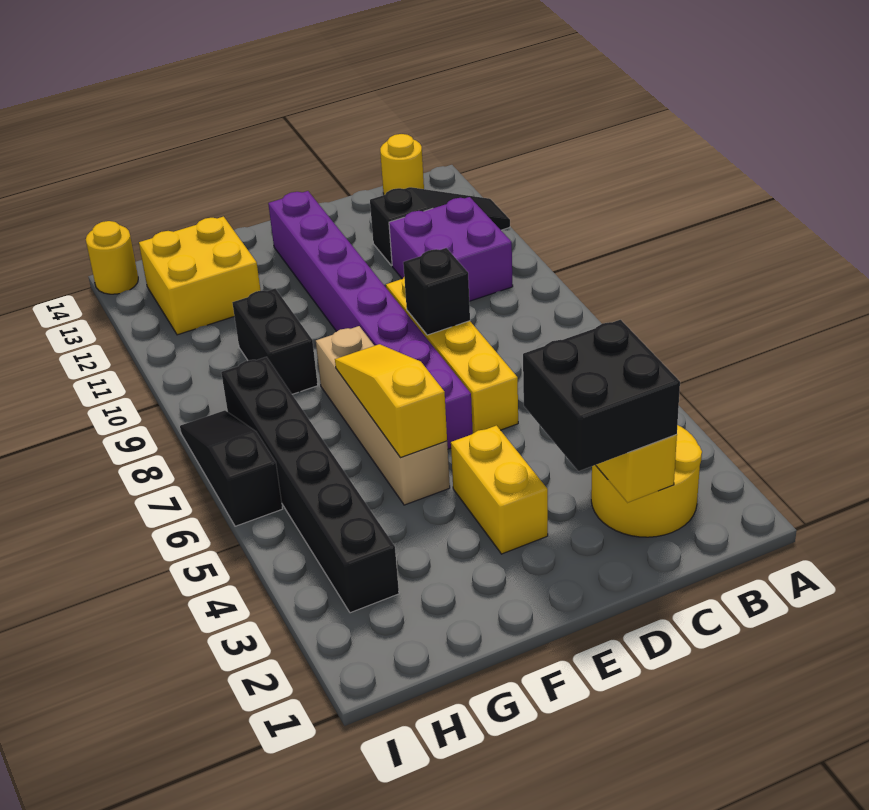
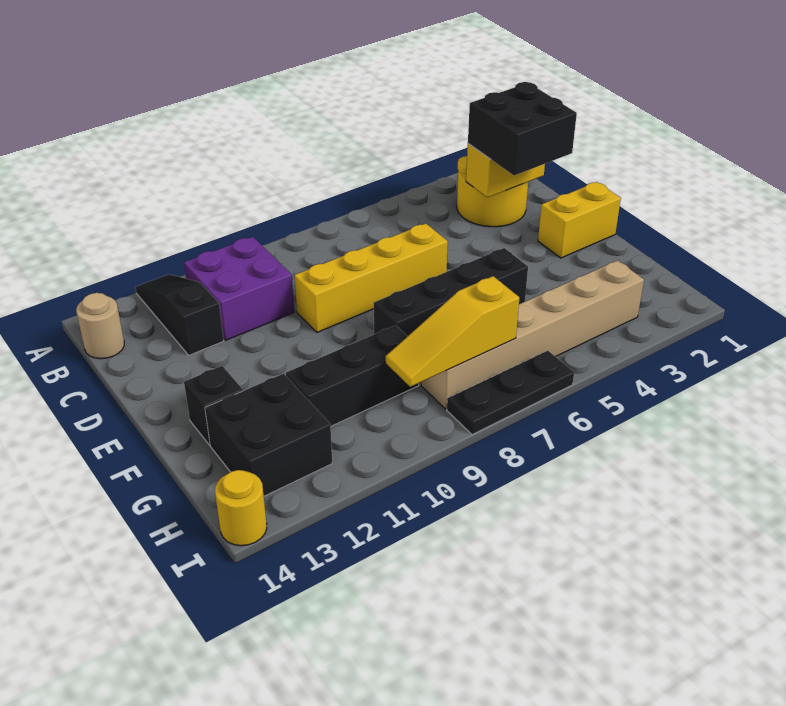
yellow 1x1 round brick [380,134,424,195] -> tan 1x1 round brick [76,293,124,359]
black 1x1 brick [403,248,470,335] -> black 1x1 brick moved to [184,366,243,445]
yellow 1x2 brick [451,426,548,554] -> yellow 1x2 brick moved to [538,182,621,258]
purple 1x8 brick [268,191,473,449] -> none
tan 1x4 brick [316,326,450,505] -> black 1x4 brick [374,248,528,336]
yellow 1x3 slope [335,344,447,458] -> yellow 1x3 slope moved to [386,276,519,387]
black 1x2 brick [232,289,318,394] -> black 1x3 brick [286,325,419,426]
yellow 2x2 brick [139,217,261,335] -> black 2x2 brick [205,374,332,496]
black 1x6 brick [221,357,399,613] -> tan 1x6 brick [421,260,644,409]
black 1x3 slope [180,410,282,526] -> black 1x3 plate [447,350,574,435]

